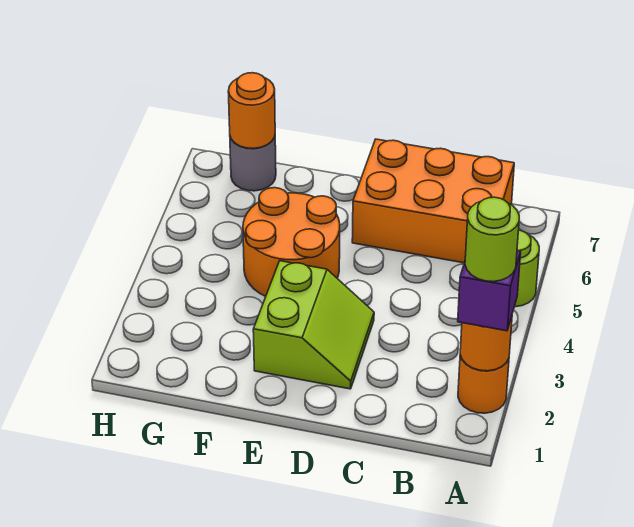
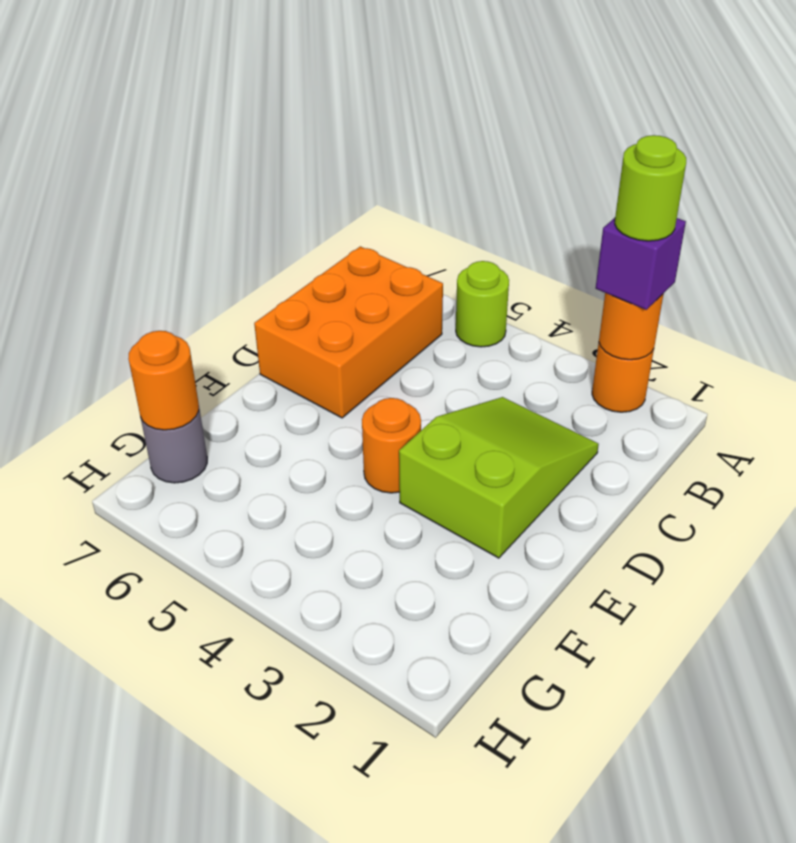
lime 2x2 slope [253,261,374,389] -> lime 2x3 slope [399,397,599,558]
orange 2x2 round brick [243,188,340,297] -> orange 1x1 round brick [362,398,421,493]

